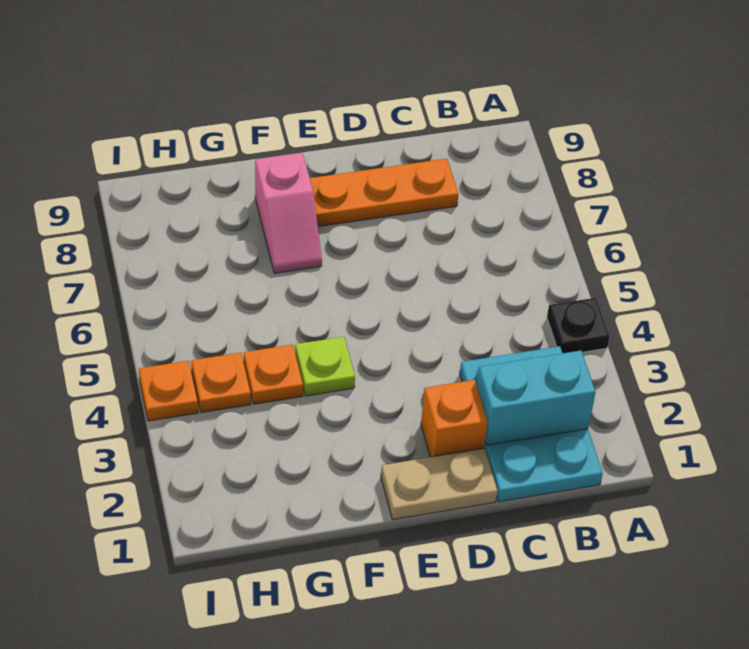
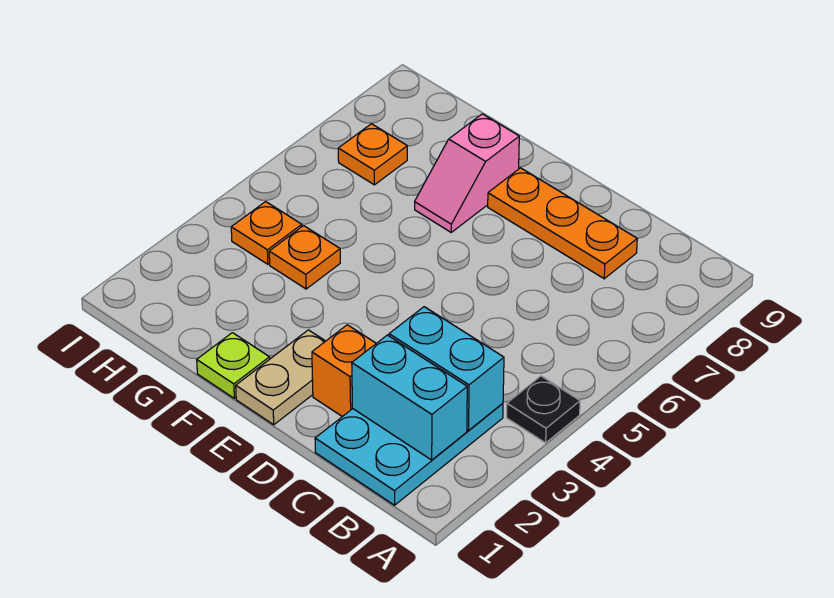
none -> cyan 1x2 brick [389,307,504,430]
tan 1x2 plate [381,448,498,520] -> tan 1x2 plate turned to [236,330,325,425]
lime 1x1 plate [295,337,355,396] -> lime 1x1 plate moved to [197,333,270,398]
orange 1x1 plate [139,361,198,421] -> orange 1x1 plate moved to [338,124,407,185]

